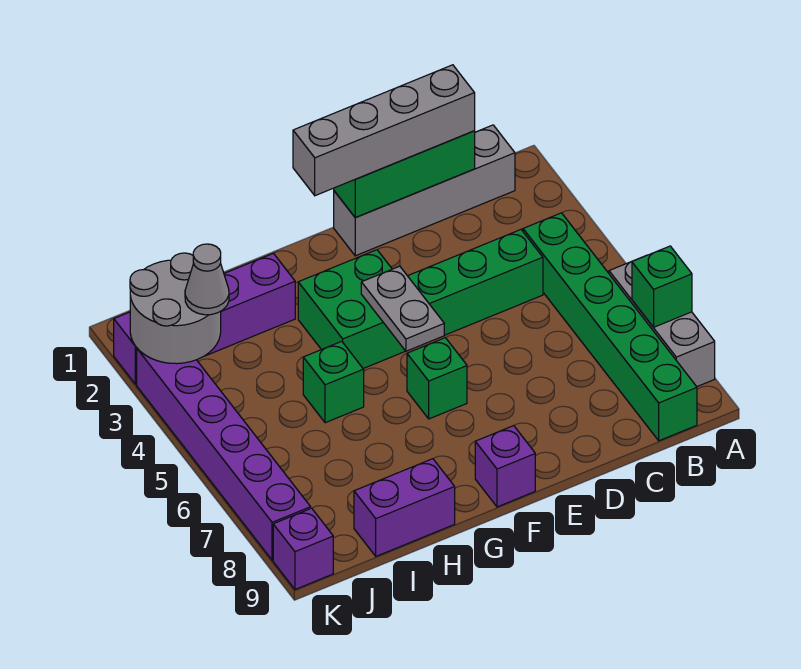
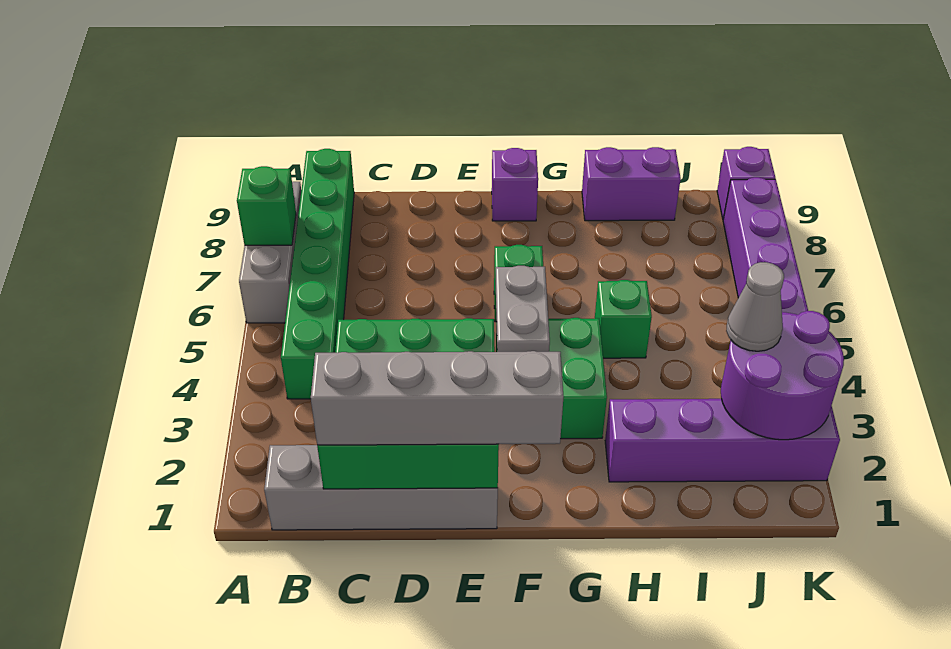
grey 2x2 round brick [130,253,221,364] -> purple 2x2 round brick [721,311,844,440]

